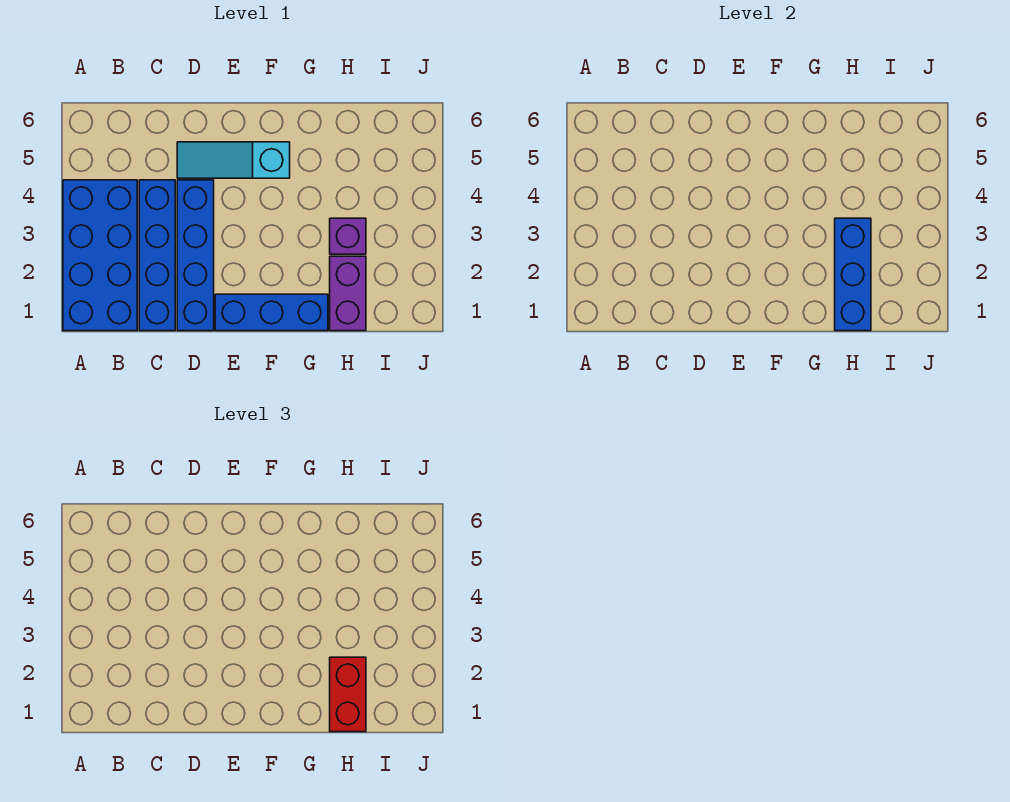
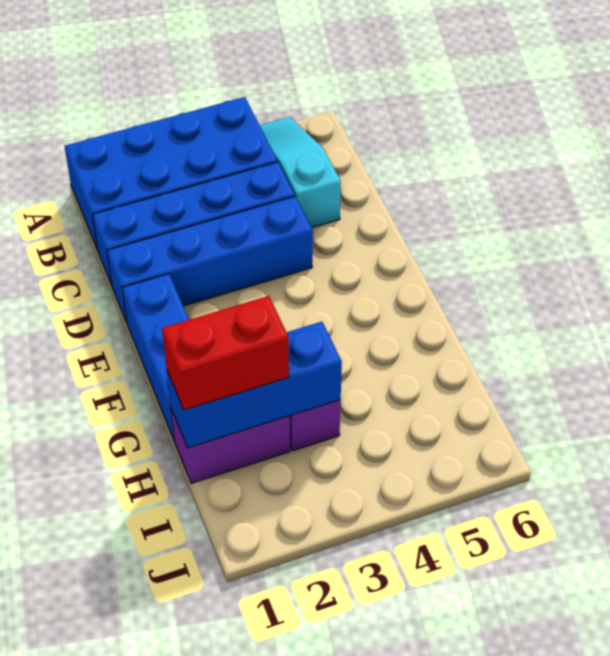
cyan 1x3 slope [177,142,290,178] -> cyan 1x3 slope moved to [260,117,341,228]

